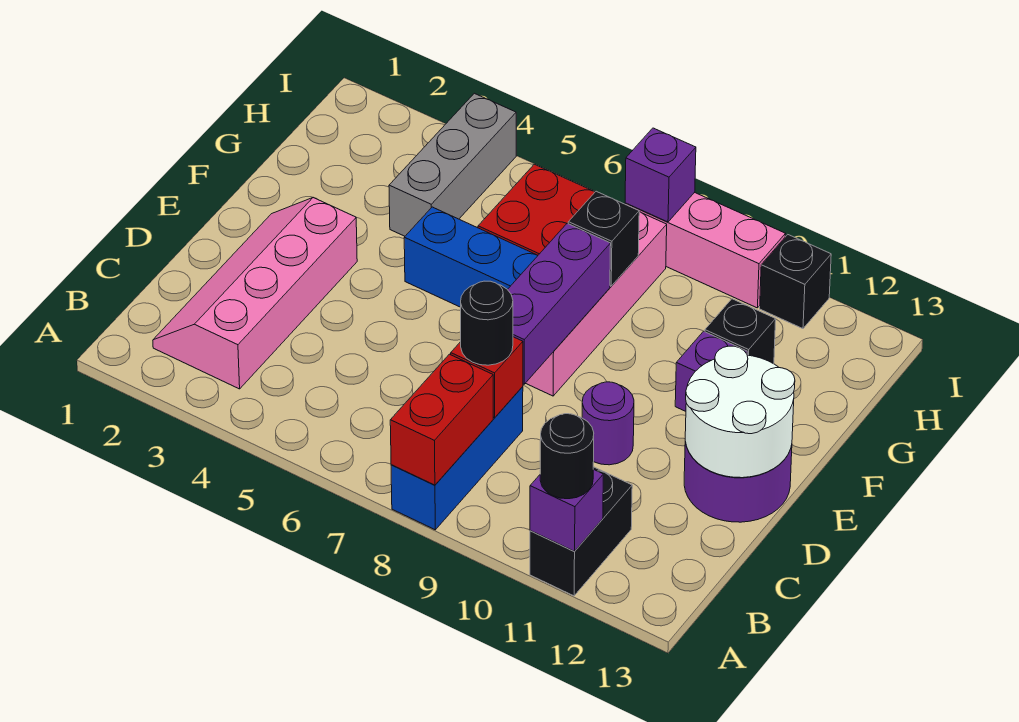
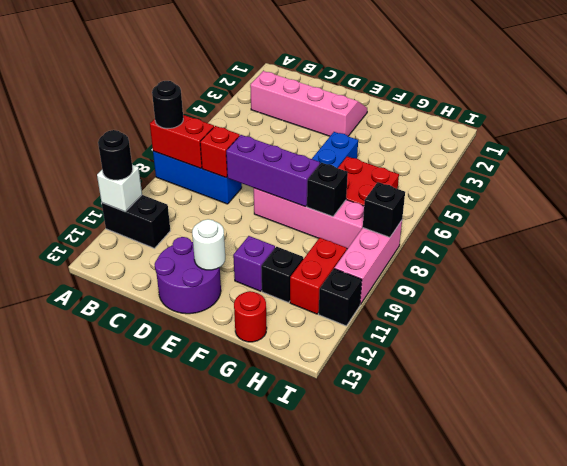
purple 1x1 brick [530,469,603,551] -> white 1x1 brick [97,165,142,212]
black 1x1 round brick [461,281,513,365] -> black 1x1 round brick moved to [152,81,183,128]
purple 1x1 round brick [582,382,634,465] -> none
white 2x2 round brick [685,346,795,478] -> white 1x1 round brick [192,219,225,270]
grey 1x3 brick [389,93,516,236] -> none
none -> red 1x1 round brick [234,291,267,342]
none -> red 1x2 brick [290,238,347,314]
purple 1x1 brick [625,128,696,222] -> black 1x1 brick [363,182,405,237]

